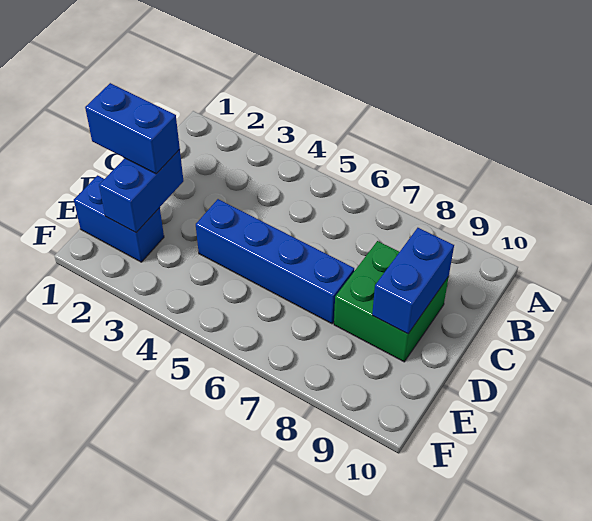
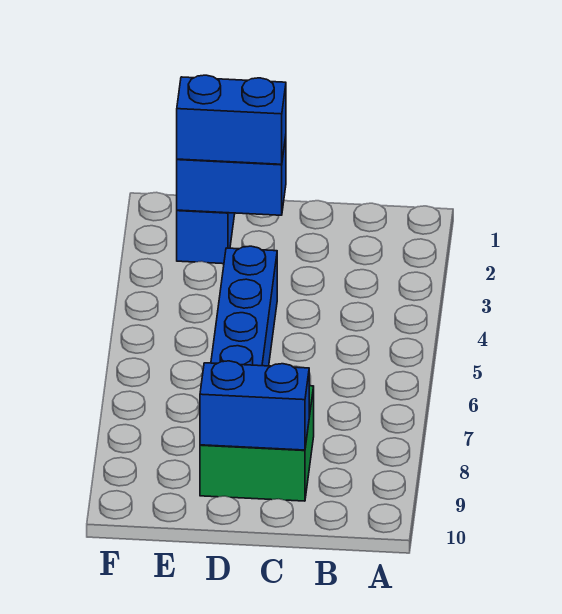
blue 1x2 brick [85,83,180,174] -> blue 1x2 brick turned to [177,75,286,164]

